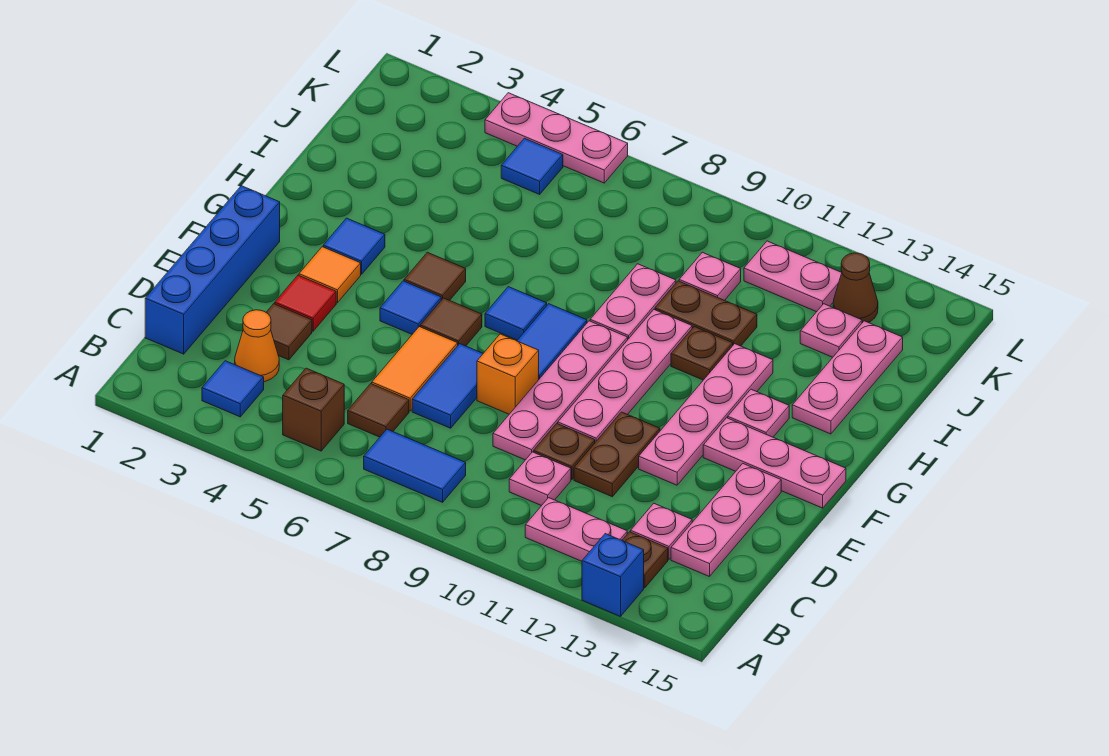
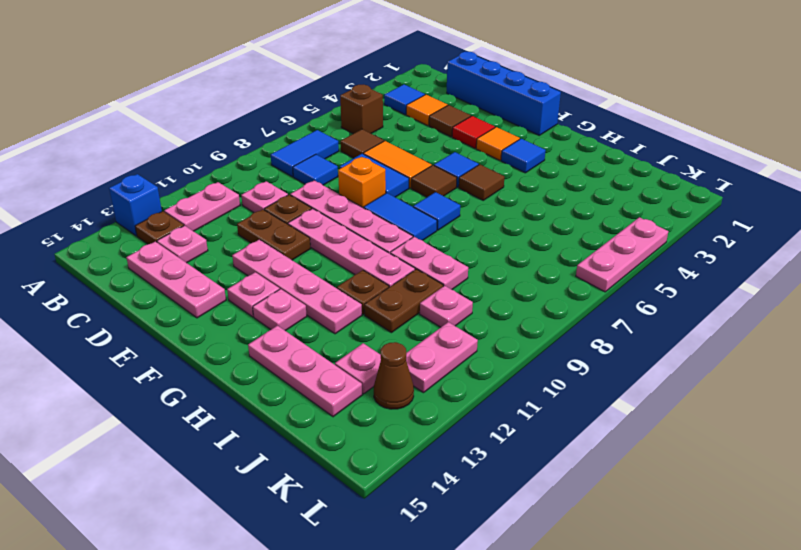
orange 1x1 cone [235,310,279,382] -> orange 1x1 tile [406,95,448,125]
pink 1x3 plate [703,418,846,508] -> pink 1x1 plate [227,272,280,317]
blue 1x1 tile [501,138,563,194] -> blue 1x1 tile moved to [293,154,338,185]

